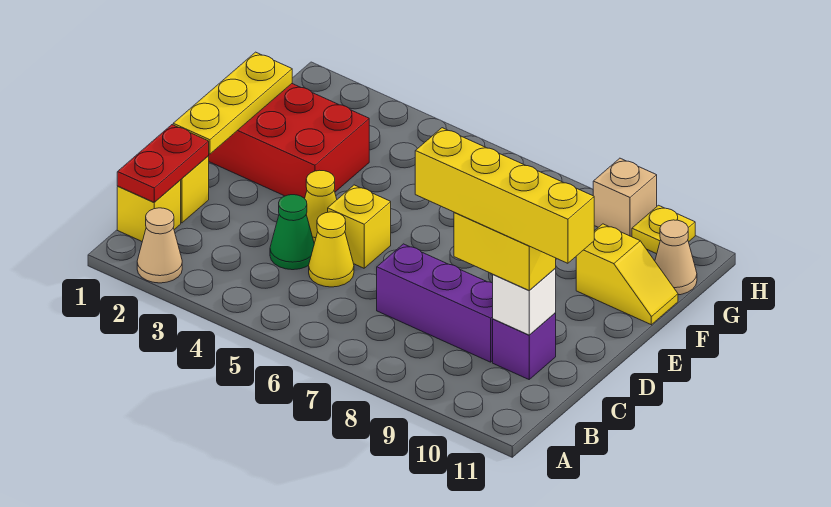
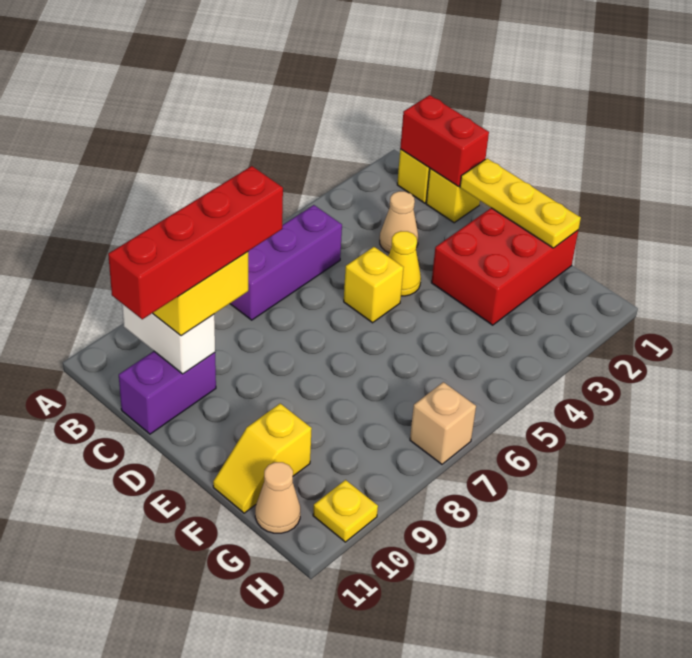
tan 1x1 cone [137,208,182,283] -> tan 1x1 cone moved to [380,191,418,253]
red 1x2 plate [117,125,209,202] -> red 1x2 brick [400,95,489,186]
green 1x1 cone [270,195,314,270] -> none
yellow 1x1 cone [309,212,354,287] -> none
purple 1x3 brick [377,244,493,362] -> purple 1x3 brick moved to [230,205,342,320]
yellow 1x4 brick [415,128,594,263] -> red 1x4 brick [108,166,283,319]
purple 1x1 brick [493,313,556,379] -> purple 1x2 brick [119,351,216,434]
white 1x1 brick [493,268,556,335] -> white 1x2 brick [122,304,215,374]
tan 1x1 brick [593,158,657,237] -> tan 1x1 brick moved to [410,382,476,464]

